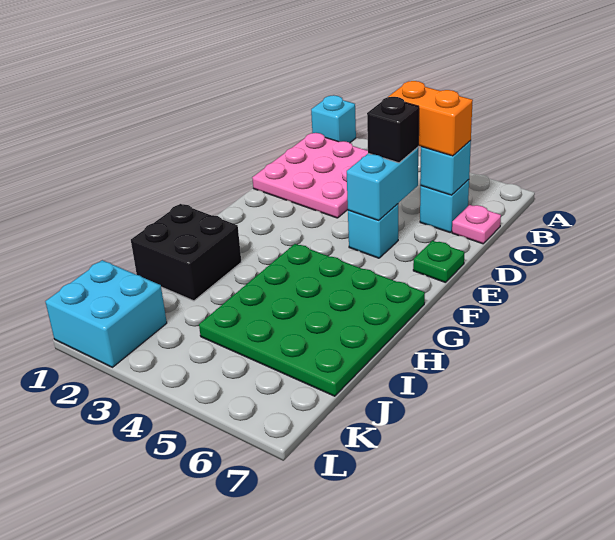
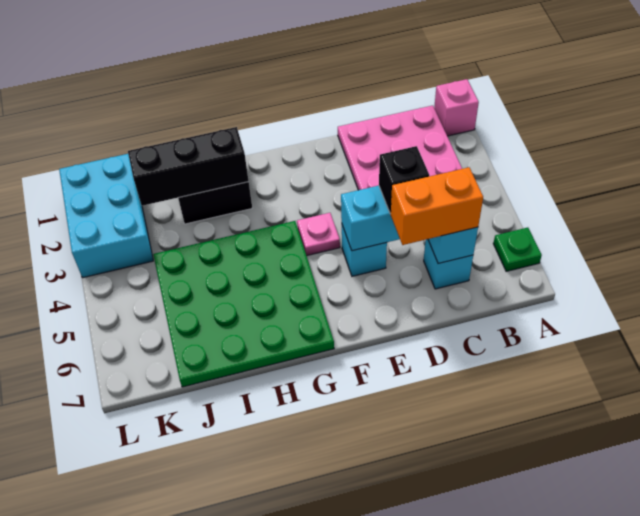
cyan 1x1 brick [311,95,356,143] -> pink 1x1 brick [434,79,479,136]
orange 1x2 brick [388,81,473,156] -> orange 1x2 brick turned to [391,167,483,245]
pink 1x1 plate [452,205,501,244] -> pink 1x1 plate moved to [297,213,340,256]
green 1x1 plate [413,241,464,283] -> green 1x1 plate moved to [493,228,542,271]
none -> black 1x3 brick [128,127,249,206]
cyan 2x2 brick [45,260,167,367] -> cyan 2x3 brick [59,154,153,278]

